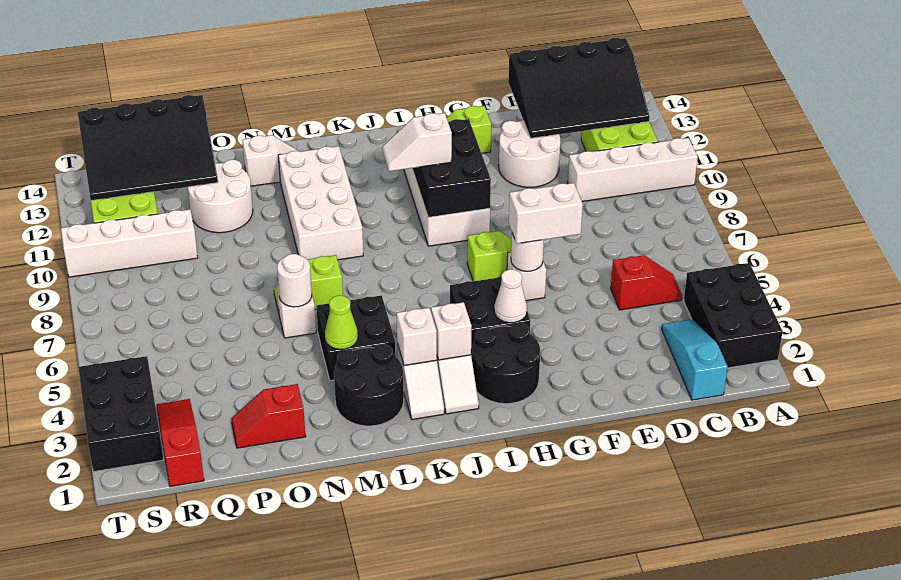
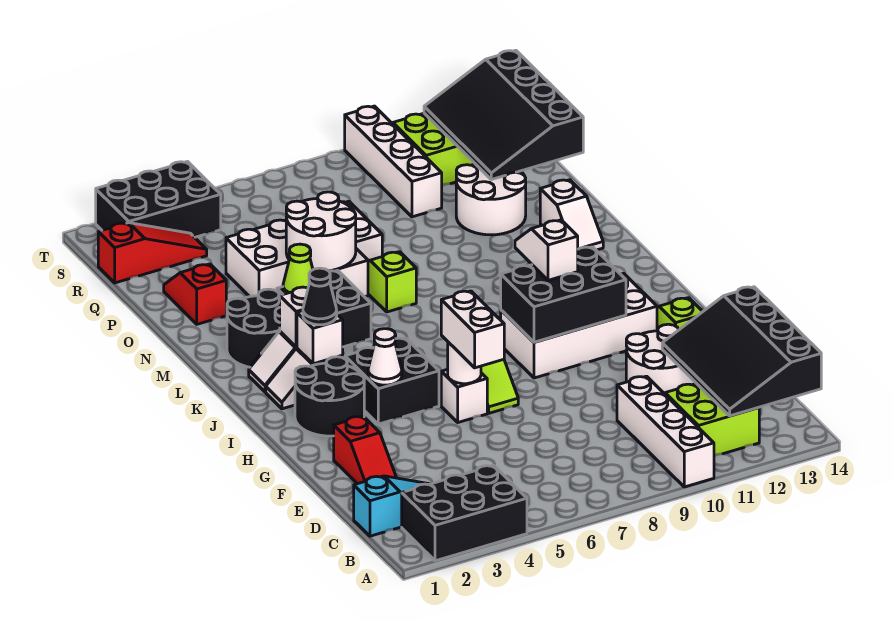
red 1x2 slope [611,255,682,310] -> red 1x2 slope moved to [334,416,396,484]
none -> black 1x1 cone [303,268,337,325]
white 2x4 brick [278,146,363,260] -> white 2x4 brick moved to [226,201,382,297]
white 1x1 round brick [277,254,312,307] -> white 2x2 round brick [286,192,356,271]

